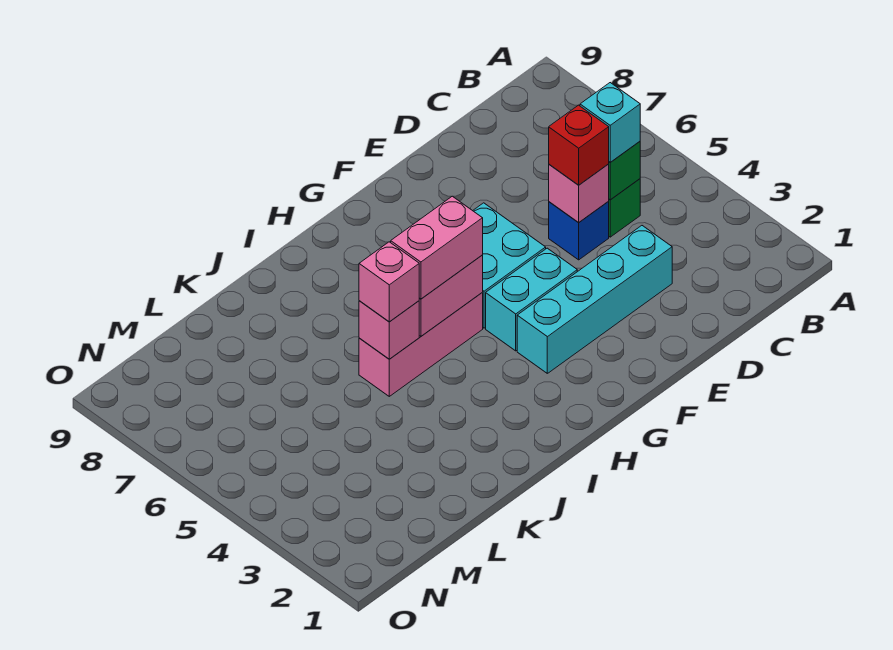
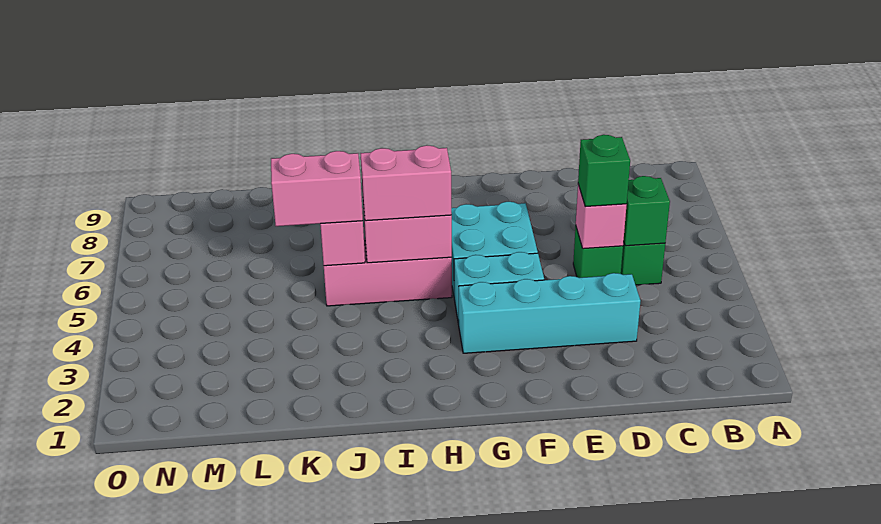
cyan 1x1 brick [580,83,640,162] -> none
blue 1x1 brick [549,201,609,260] -> green 1x1 brick [573,227,623,278]
red 1x1 brick [549,105,609,185] -> green 1x1 brick [578,135,630,207]
pink 1x1 brick [359,242,420,322] -> pink 1x2 brick [271,151,363,226]

